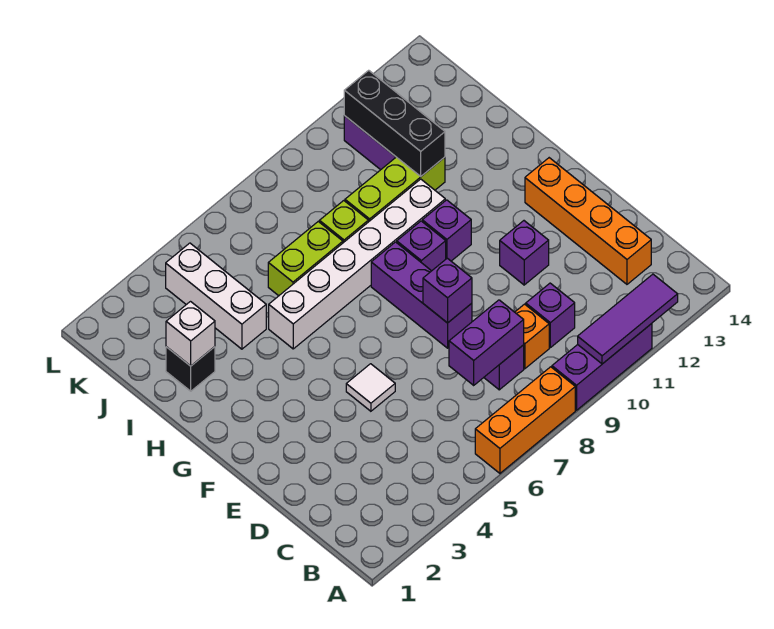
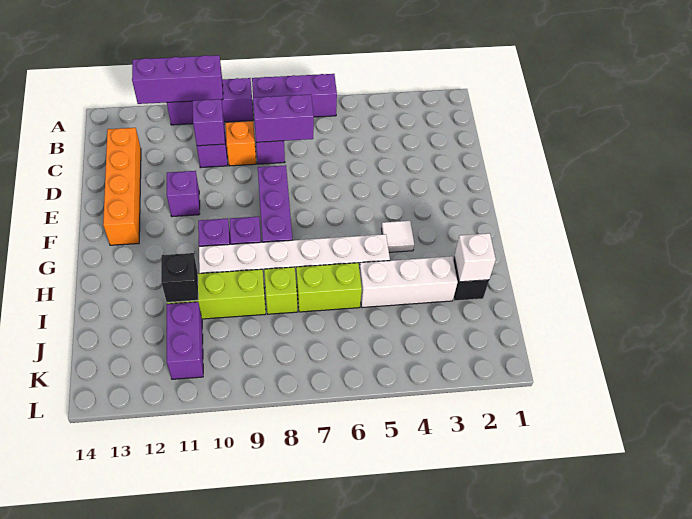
orange 1x3 brick [475,367,575,473] -> purple 1x3 brick [252,74,337,117]
purple 1x3 tile [578,274,678,364] -> purple 1x3 brick [132,55,223,104]
white 1x1 tile [346,364,395,411] -> white 1x1 tile moved to [381,221,414,252]
purple 1x1 brick [423,258,472,323] -> purple 1x1 brick moved to [193,99,225,146]
white 1x3 brick [166,243,266,349] -> white 1x3 brick turned to [359,256,458,308]
black 1x3 brick [344,70,445,176] -> black 1x1 brick [161,253,198,302]

